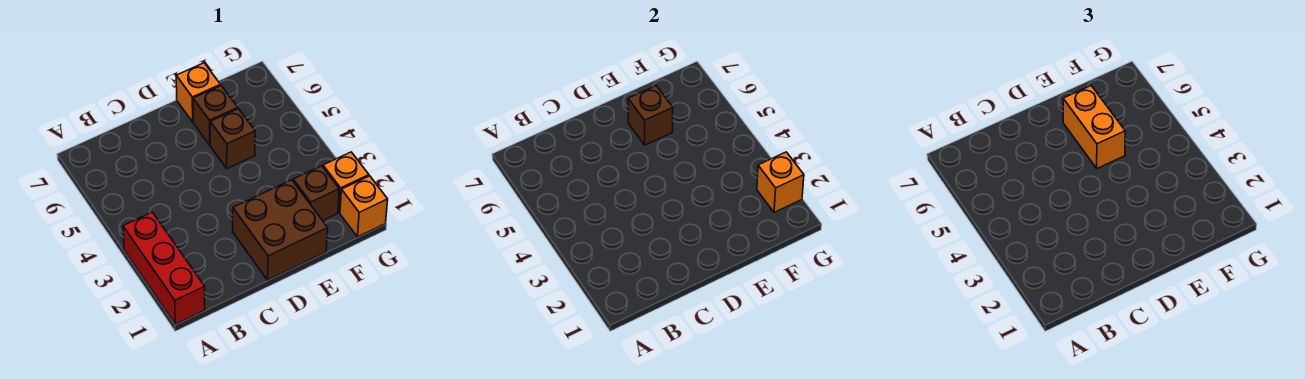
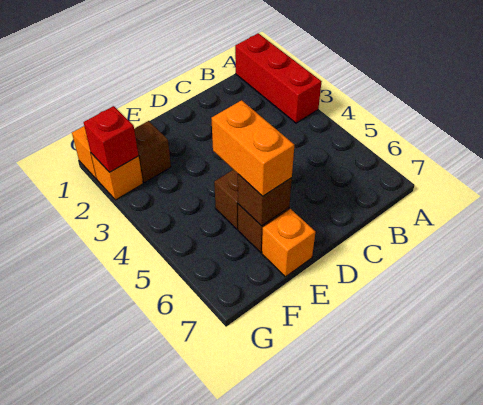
brown 2x2 brick [233,180,328,280] -> none
orange 1x1 brick [757,152,804,213] -> red 1x1 brick [84,106,139,172]

